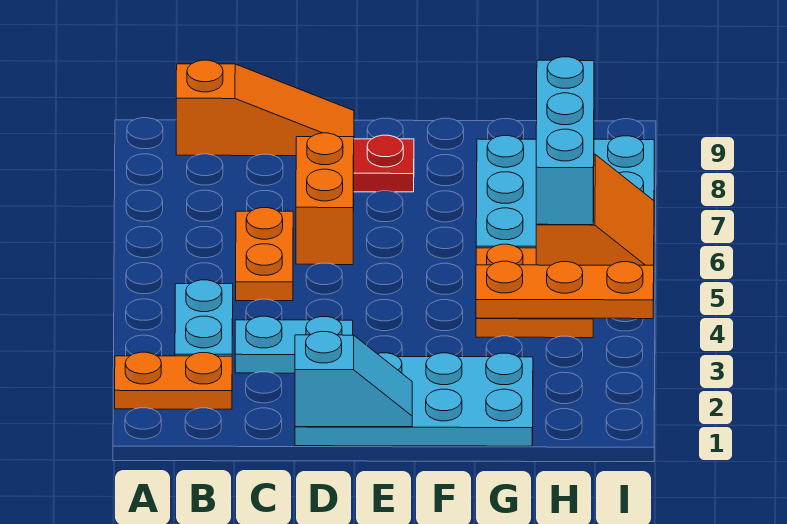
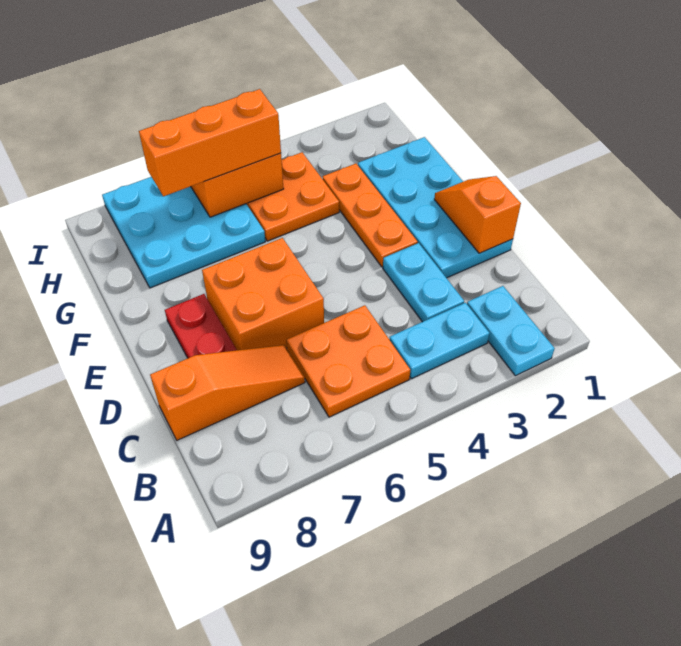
orange 1x2 plate [115,352,232,409] -> cyan 1x2 plate [467,286,555,376]
orange 1x3 slope [176,60,354,156] -> orange 1x3 slope turned to [150,345,305,440]
orange 1x2 plate [236,208,293,301] -> orange 2x2 plate [286,305,410,417]
cyan 1x2 slope [295,332,412,427] -> orange 1x2 slope [434,176,521,253]
orange 1x2 brick [296,133,354,265] -> orange 2x2 brick [202,238,324,350]
orange 1x3 plate [476,261,654,319] -> orange 1x3 plate moved to [323,164,418,267]
cyan 1x3 brick [536,57,594,225] -> orange 1x3 brick [139,89,281,196]

